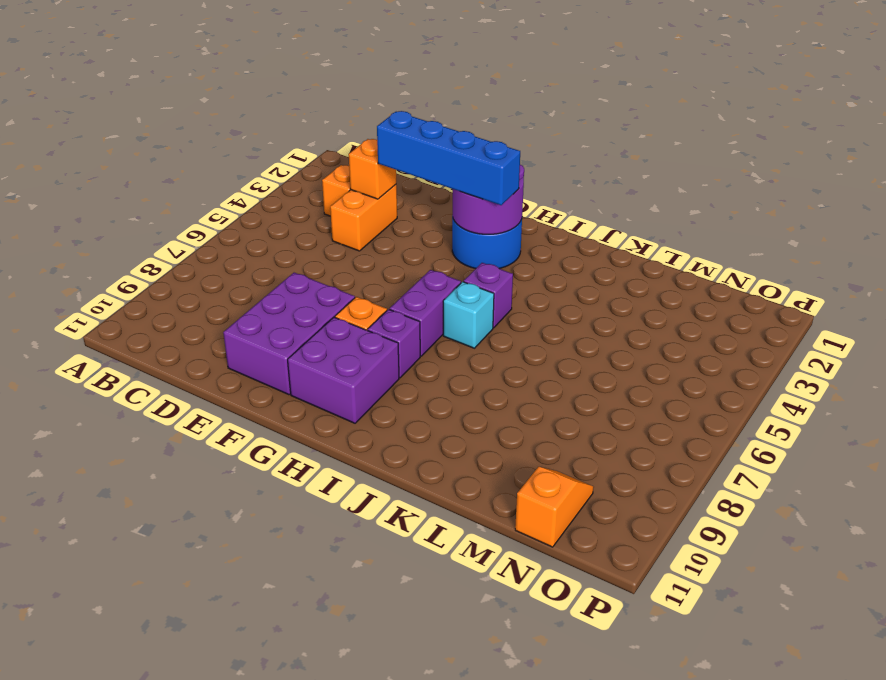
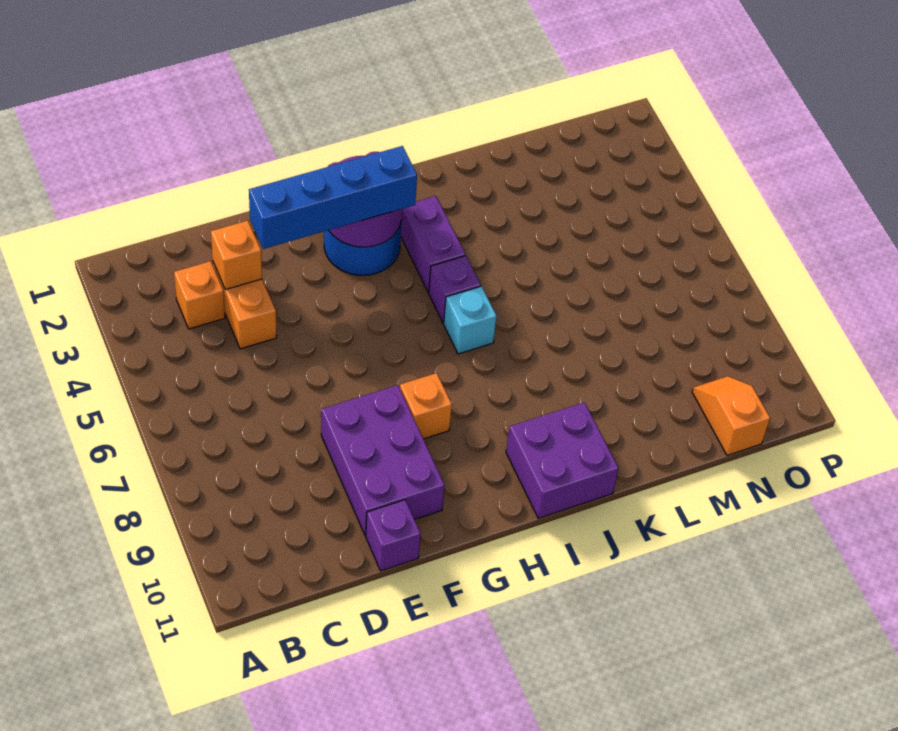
purple 2x2 brick [288,317,399,423] -> purple 2x2 brick moved to [506,402,619,518]
purple 1x2 brick [390,270,461,356] -> purple 1x2 brick moved to [401,196,465,292]
purple 1x1 brick [368,309,420,378] -> purple 1x1 brick moved to [366,500,421,571]

